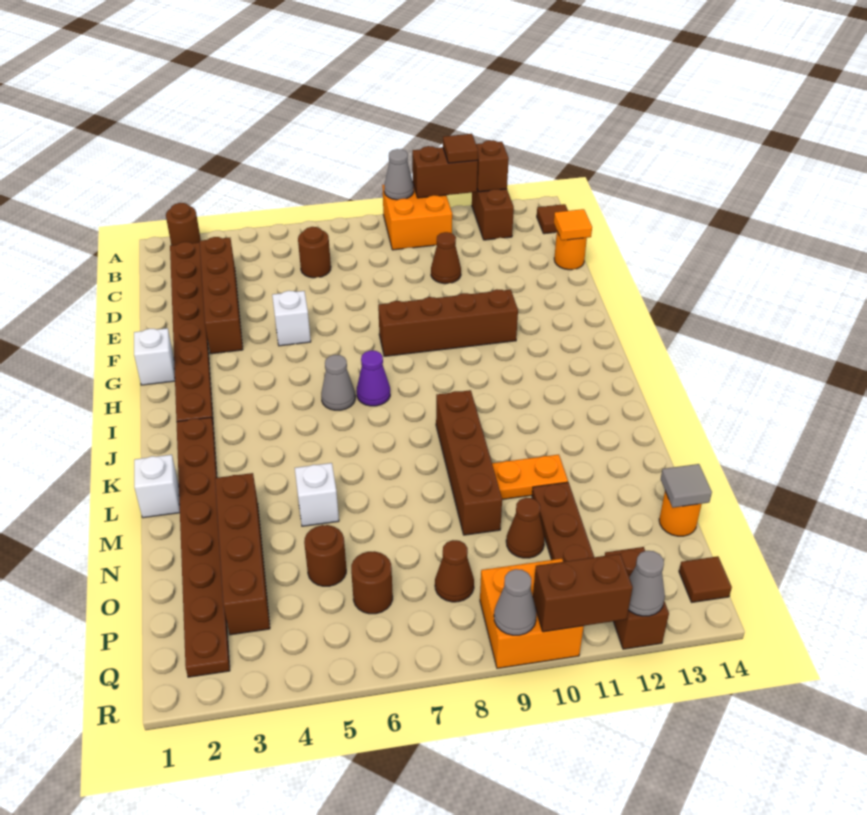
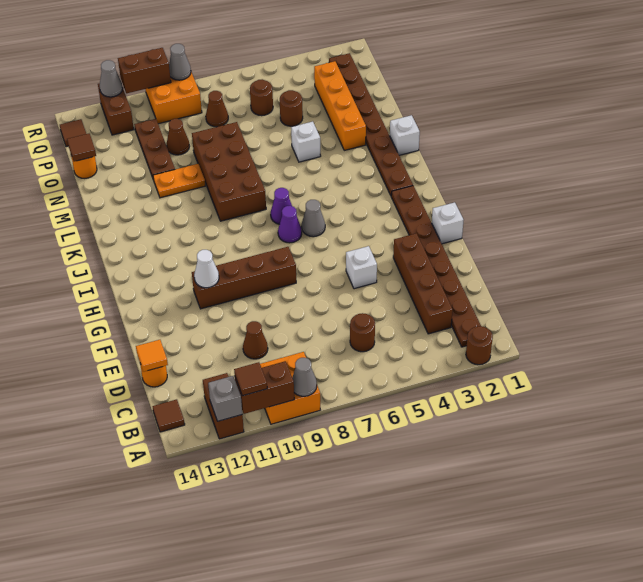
brown 1x1 brick [476,140,509,192] -> grey 1x1 brick [208,376,242,421]
none -> white 1x1 cone [194,250,219,288]
none -> purple 1x1 cone [271,188,292,224]
brown 1x4 brick [436,390,502,535] -> brown 2x4 brick [192,122,266,221]
brown 1x4 brick [215,473,270,635] -> orange 1x4 brick [314,61,366,150]
grey 1x1 tile [661,464,712,508] -> brown 1x1 tile [67,134,96,161]

